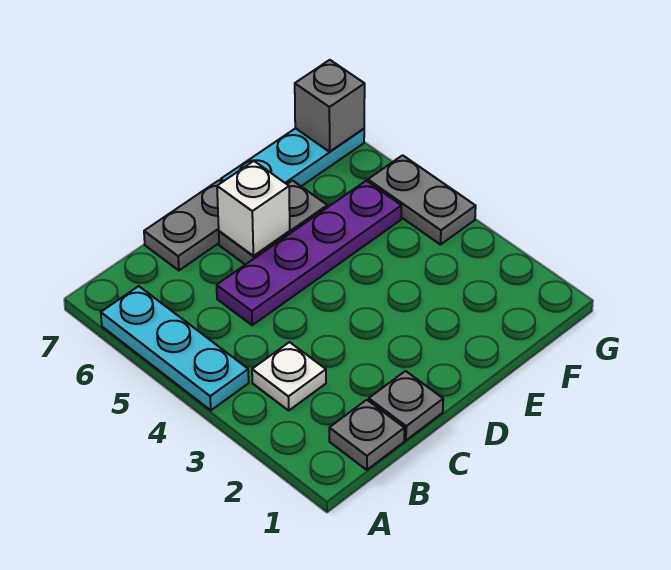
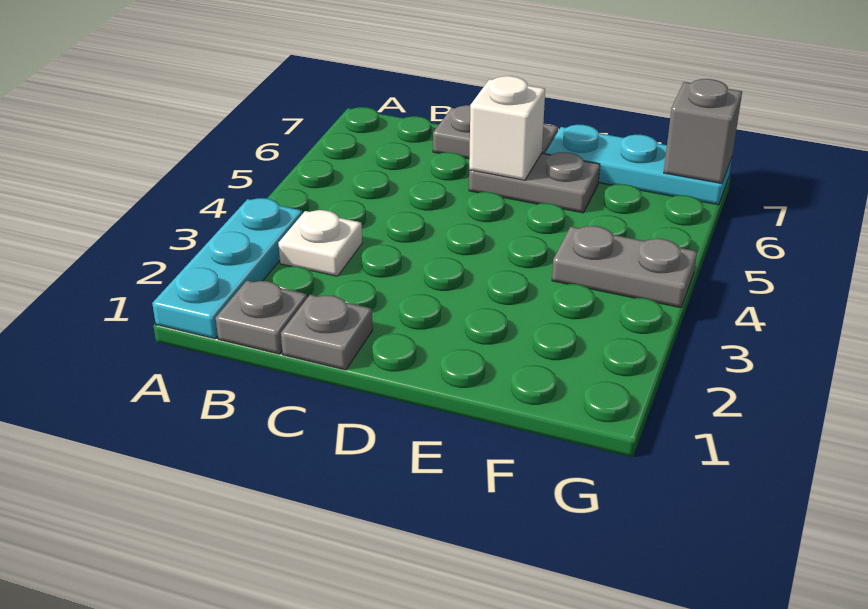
cyan 1x3 plate [101,286,249,410] -> cyan 1x3 plate moved to [152,198,302,339]
purple 1x4 plate [217,181,401,325] -> none
grey 1x2 plate [368,155,476,245] -> grey 1x2 plate turned to [552,226,697,308]

